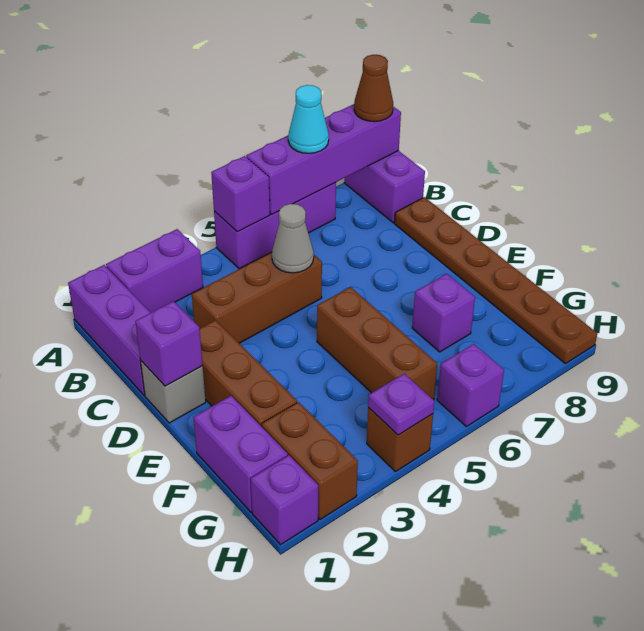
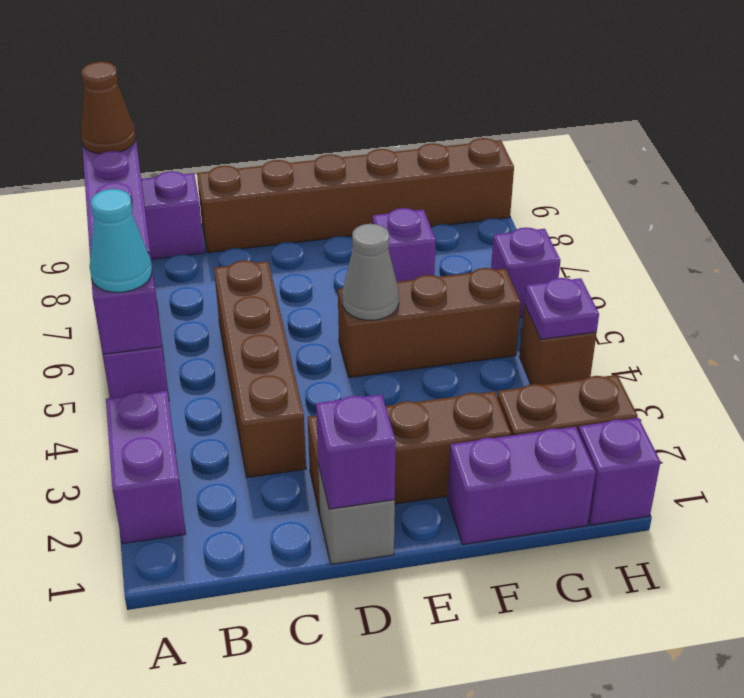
purple 1x3 brick [68,265,151,395] -> none
cyan 1x1 cone [288,85,329,153] -> cyan 1x1 cone moved to [90,189,152,292]
brown 1x3 brick [192,252,322,343] -> brown 1x4 brick [214,260,306,477]
grey 1x1 cone [272,204,314,273] -> grey 1x1 cone moved to [342,224,399,320]
brown 1x6 plate [395,197,597,364] -> brown 1x6 brick [197,138,514,253]

